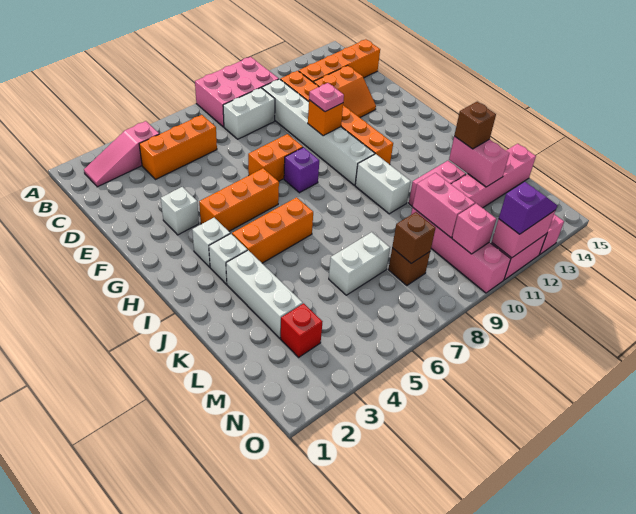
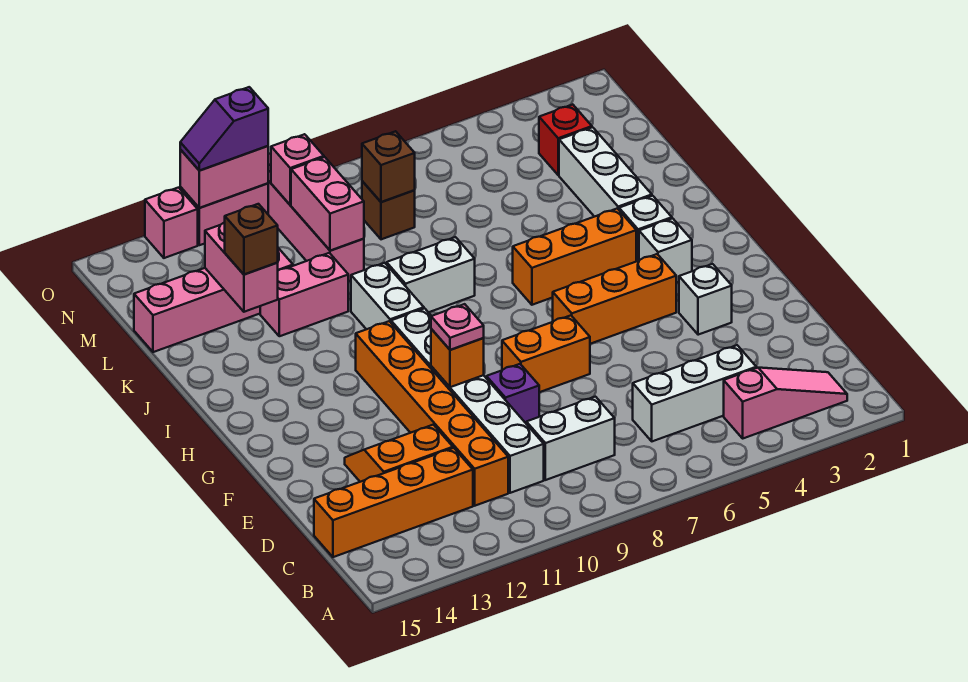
pink 2x3 brick [195,57,279,127] -> none
orange 1x3 brick [139,115,217,179] -> white 1x3 brick [633,345,756,441]
purple 1x1 brick [284,147,319,193] -> purple 1x1 brick moved to [486,364,539,423]
white 1x2 brick [329,232,390,295] -> white 1x2 brick moved to [387,237,475,312]

